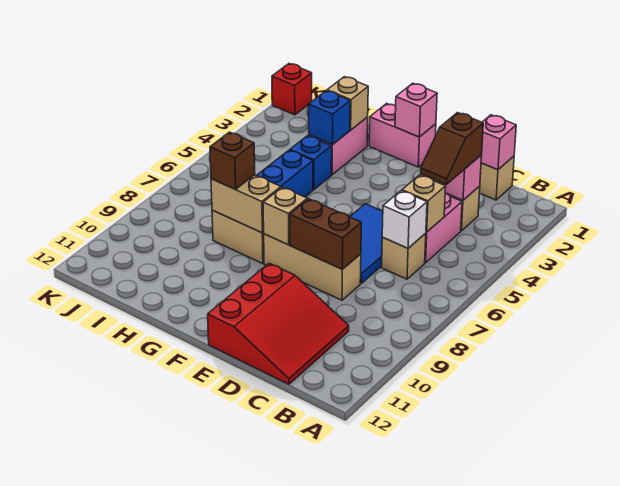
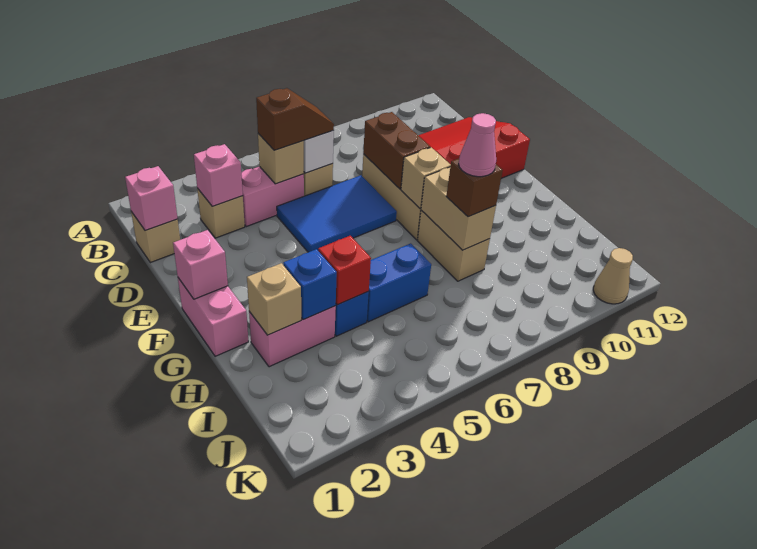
brown 1x2 slope [421,113,483,185] -> brown 1x2 slope moved to [256,88,334,150]
none -> pink 1x1 cone [459,113,496,177]
red 1x1 brick [272,64,312,115] -> red 1x1 brick moved to [318,236,371,305]
none -> tan 1x1 cone [593,248,633,304]

